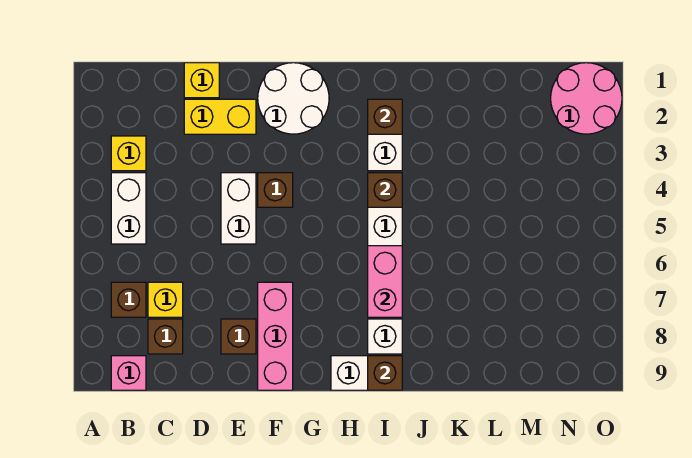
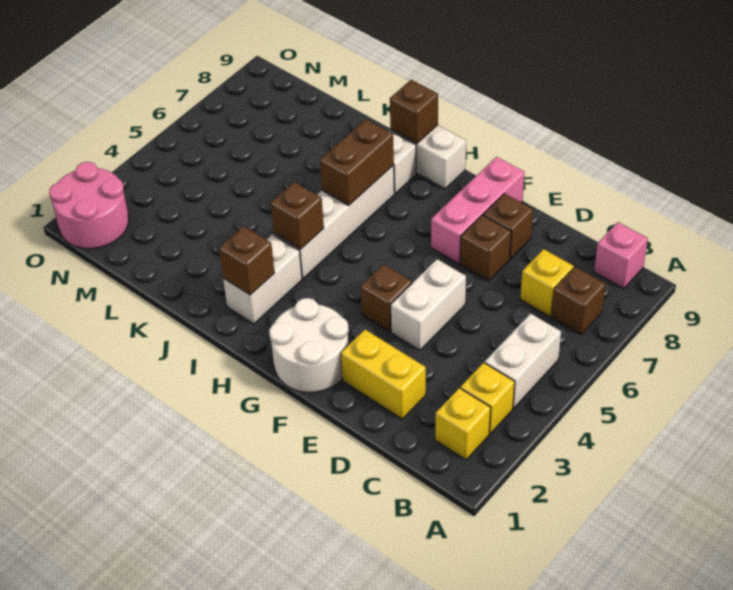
brown 1x1 brick [148,319,183,354] -> brown 1x1 brick moved to [460,215,511,281]
yellow 1x1 brick [184,63,219,98] -> yellow 1x1 brick moved to [435,388,491,460]
pink 1x2 brick [368,246,402,317] -> brown 1x2 brick [320,119,394,205]

